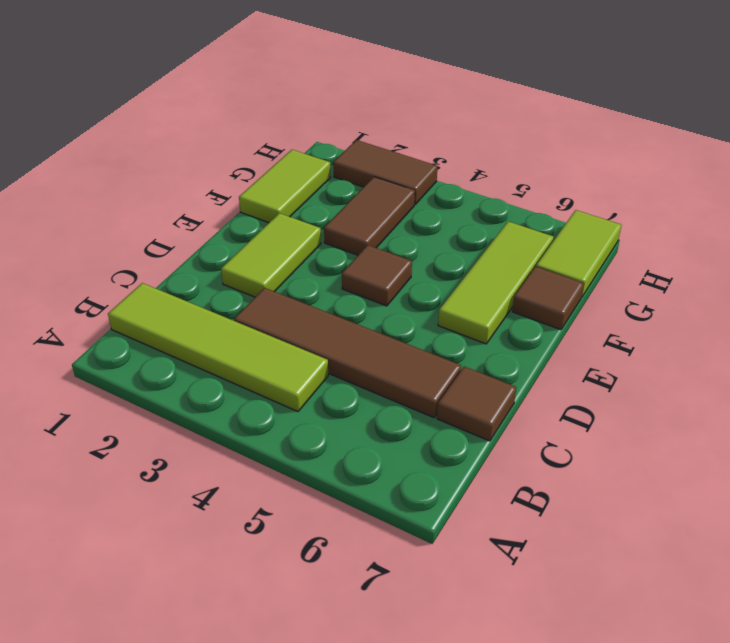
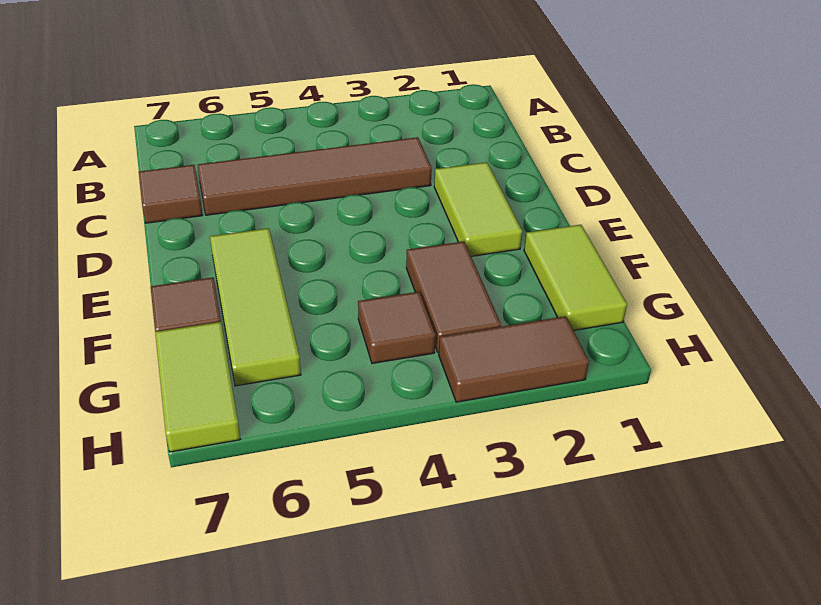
lime 1x4 tile [108,283,328,412] -> none
brown 1x1 tile [342,245,412,306] -> brown 1x1 tile moved to [358,292,436,363]

